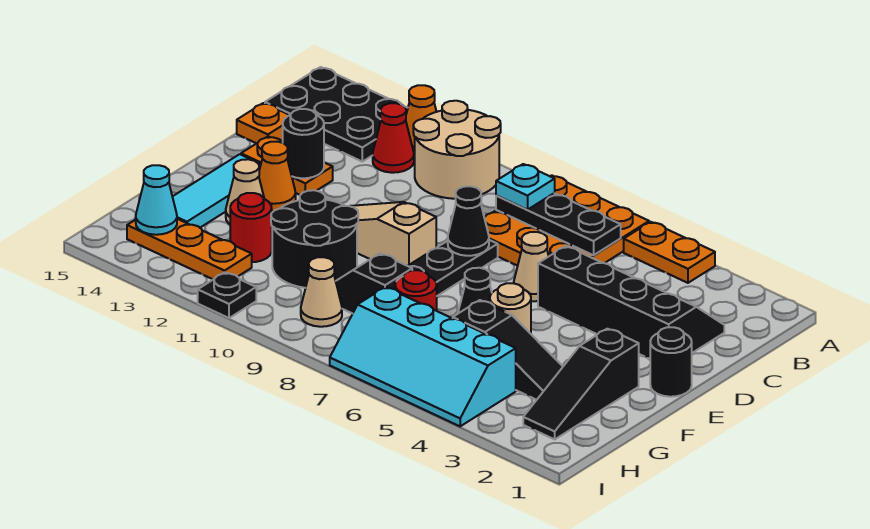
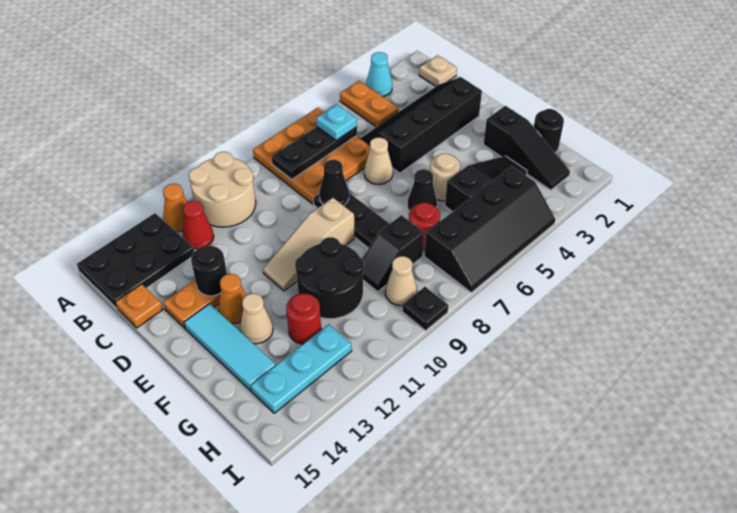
orange 1x2 plate [624,222,715,283] -> orange 1x2 plate turned to [340,81,398,127]
none -> tan 1x1 plate [419,55,457,86]
cyan 1x1 plate [496,164,555,210] -> cyan 1x1 plate moved to [316,104,357,141]
black 1x1 round brick [650,327,692,397] -> black 1x1 round brick moved to [534,109,564,153]
cyan 2x4 slope [330,287,516,426] -> black 2x4 slope [425,166,555,292]
orange 1x3 plate [127,219,252,279] -> cyan 1x3 plate [251,324,352,413]
cyan 1x1 cone [136,165,177,235] -> cyan 1x1 cone moved to [366,52,392,97]
black 1x1 plate [198,272,256,318] -> black 1x1 plate moved to [402,287,448,331]

